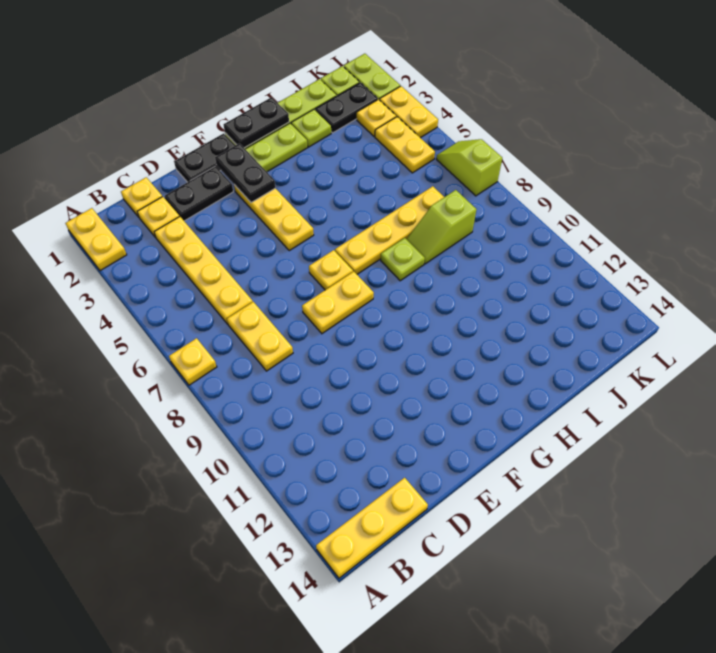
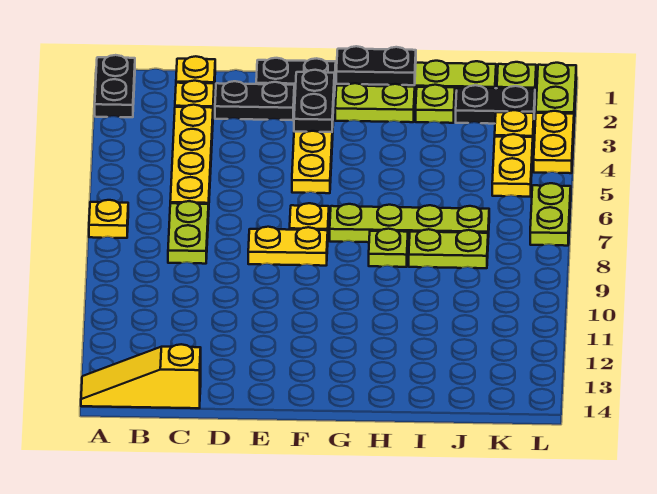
yellow 1x2 plate [66,208,127,271] -> black 1x2 plate [95,55,135,117]
yellow 1x3 plate [316,478,428,578] -> yellow 1x3 slope [81,344,201,408]
yellow 1x2 plate [227,302,293,371] -> lime 1x2 plate [168,201,209,264]
yellow 1x4 plate [335,186,444,274] -> lime 1x4 plate [330,204,489,243]
lime 1x2 slope [407,190,477,264] -> lime 1x2 plate [409,229,488,268]
lime 1x2 slope [436,139,502,196] -> lime 1x2 plate [530,183,571,246]

